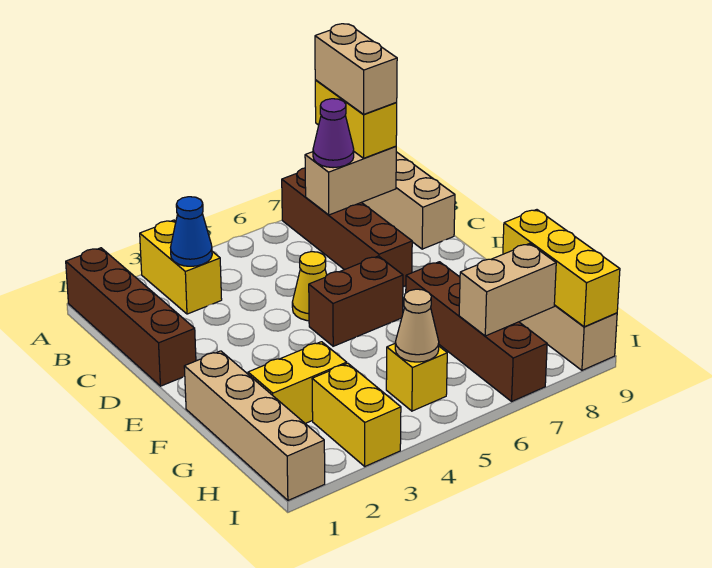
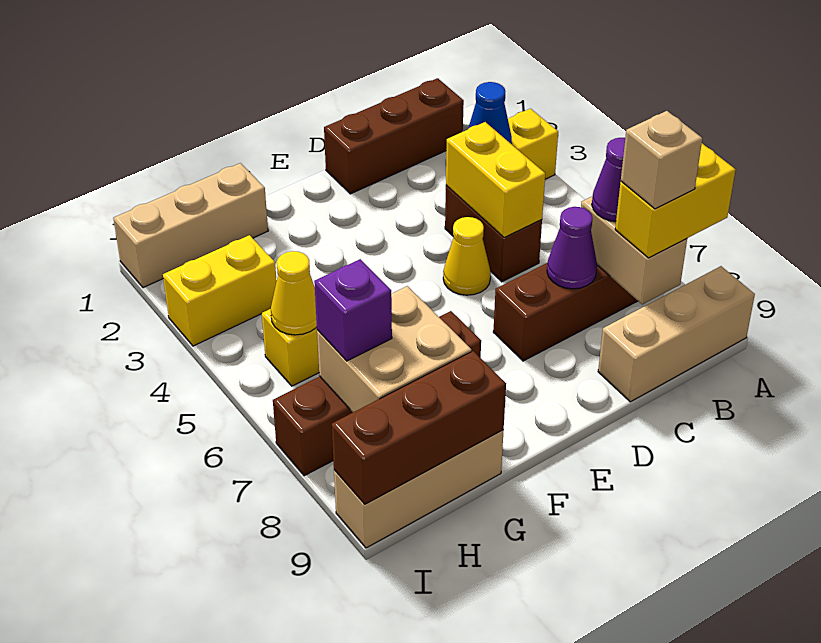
brown 1x4 brick [66,248,196,386] -> brown 1x3 brick [324,78,464,194]
tan 1x2 brick [315,24,397,114] -> tan 1x1 brick [621,111,702,209]
none -> purple 1x1 cone [547,207,597,289]
brown 1x2 brick [309,256,403,346] -> brown 1x2 brick moved to [445,185,542,282]
tan 1x4 brick [184,351,325,500] -> tan 1x3 brick [113,163,268,288]
yellow 1x2 brick [248,342,347,424] -> yellow 1x2 brick moved to [446,122,545,237]
yellow 1x3 brick [503,210,620,327] -> brown 1x3 brick [332,351,506,504]
tan 1x1 cone [395,289,439,362] -> yellow 1x1 cone [271,251,317,335]
tan 1x2 brick [459,244,556,336] -> tan 2x2 brick [317,286,472,412]
none -> purple 1x1 brick [314,259,392,361]

